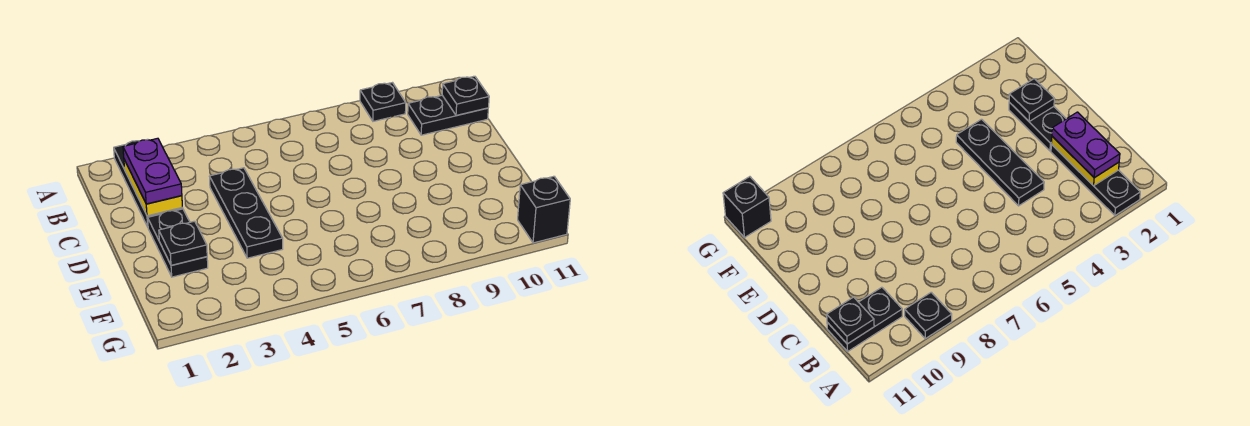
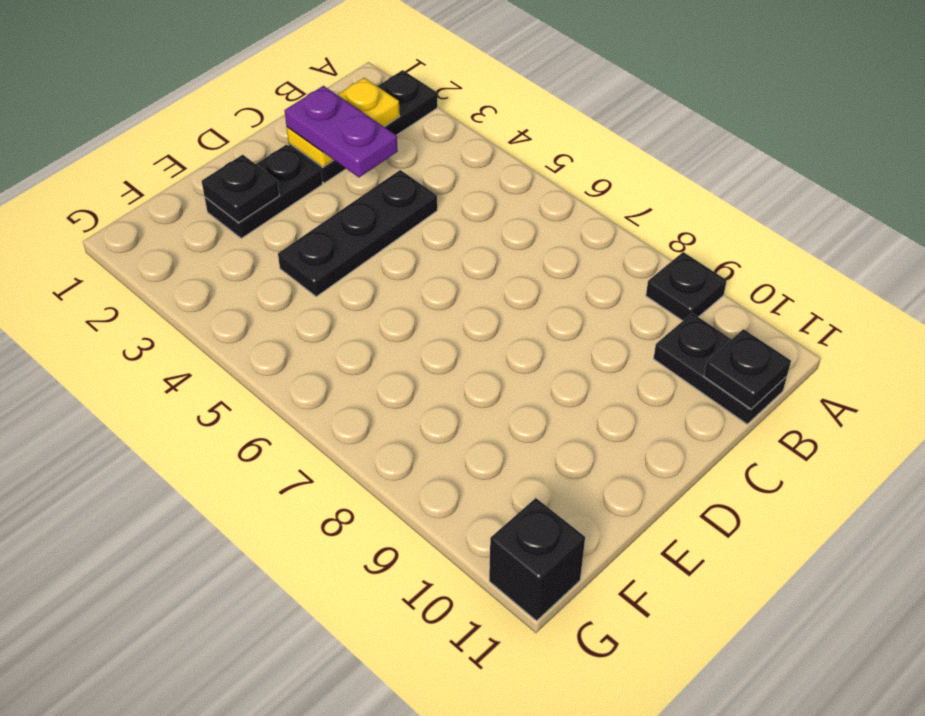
purple 1x2 plate [123,138,182,204] -> purple 1x2 plate turned to [285,86,398,177]

